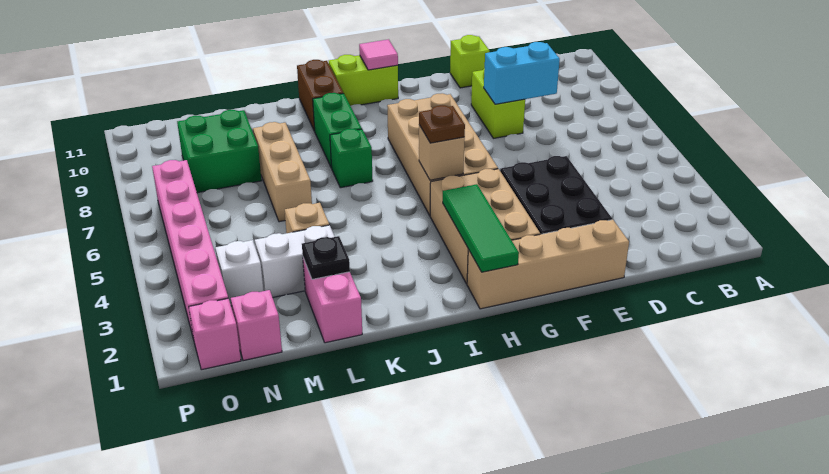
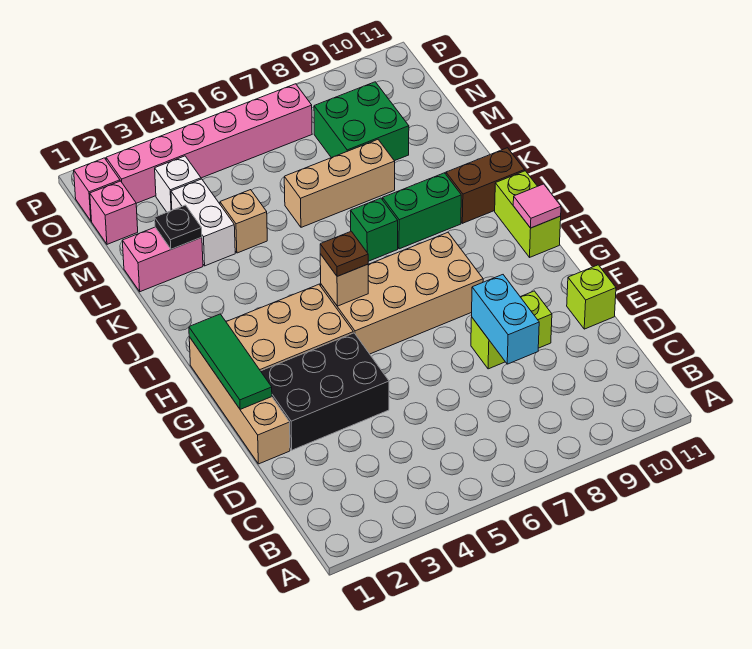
green 1x3 tile [443,184,519,272] -> green 1x3 tile turned to [189,314,272,409]

